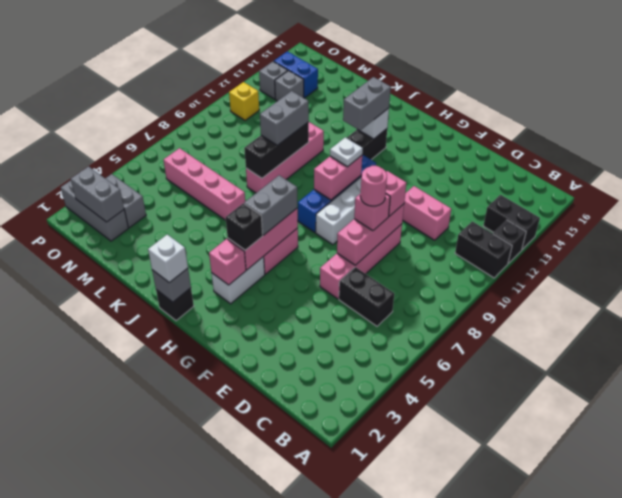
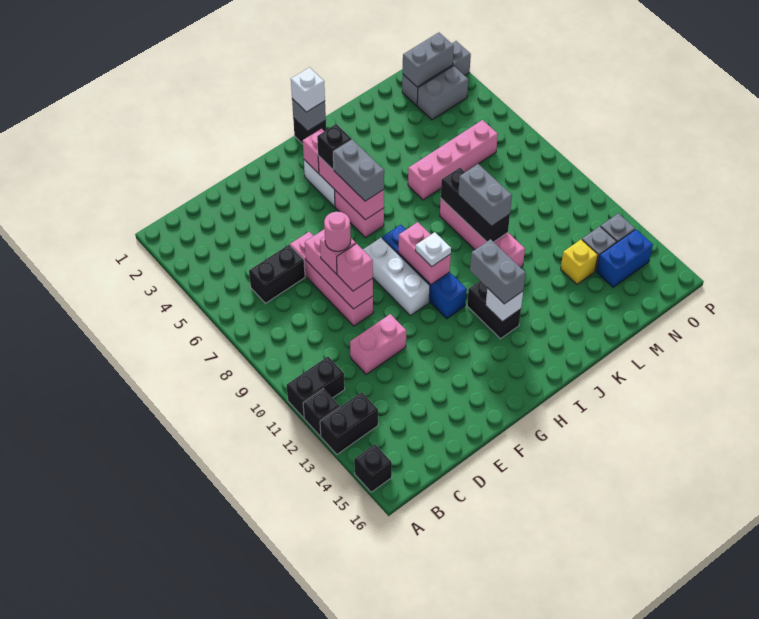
none -> black 1x1 brick [354,444,392,492]
yellow 1x1 brick [229,82,259,120] -> yellow 1x1 brick moved to [561,239,598,284]

